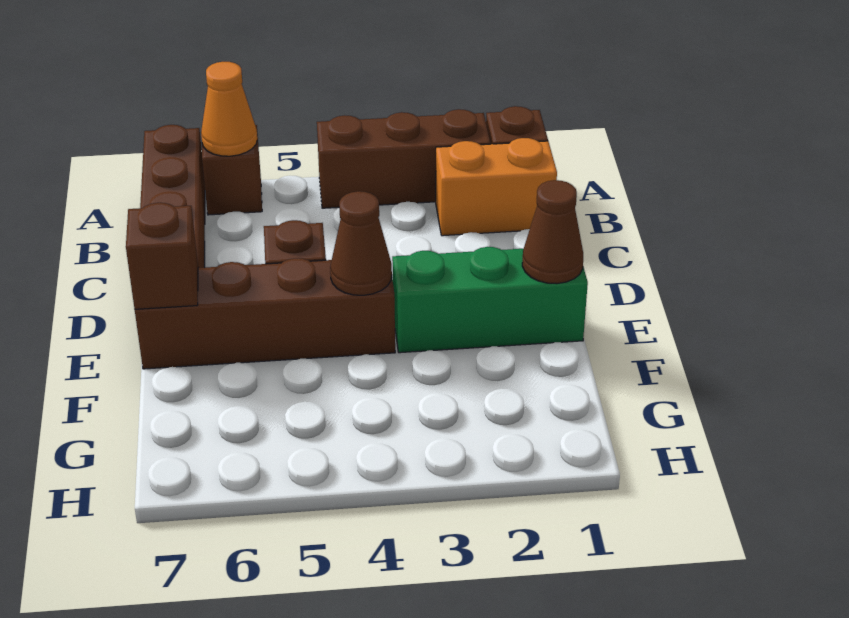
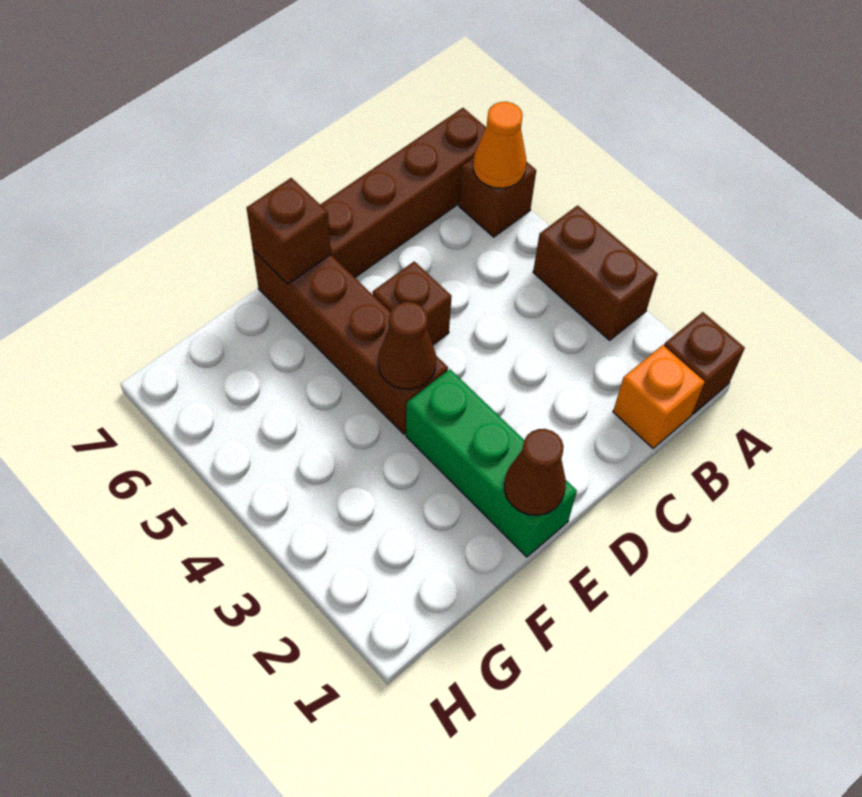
brown 1x3 brick [317,109,491,208] -> brown 1x2 brick [533,205,658,340]
orange 1x2 brick [436,138,557,236] -> orange 1x1 brick [613,345,705,448]

